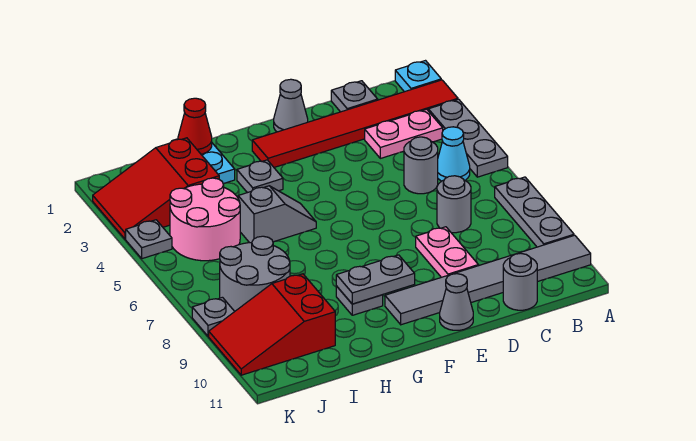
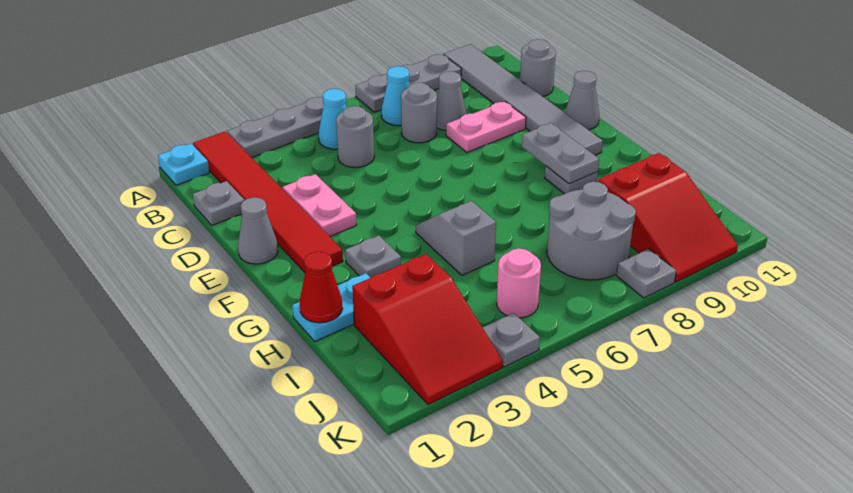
pink 1x2 plate [365,109,443,158] -> pink 1x2 plate moved to [283,174,357,236]
none -> cyan 1x1 cone [381,66,410,125]
none -> grey 1x1 cone [437,71,467,131]
pink 2x2 round brick [170,178,240,261] -> pink 1x1 round brick [497,248,541,318]

